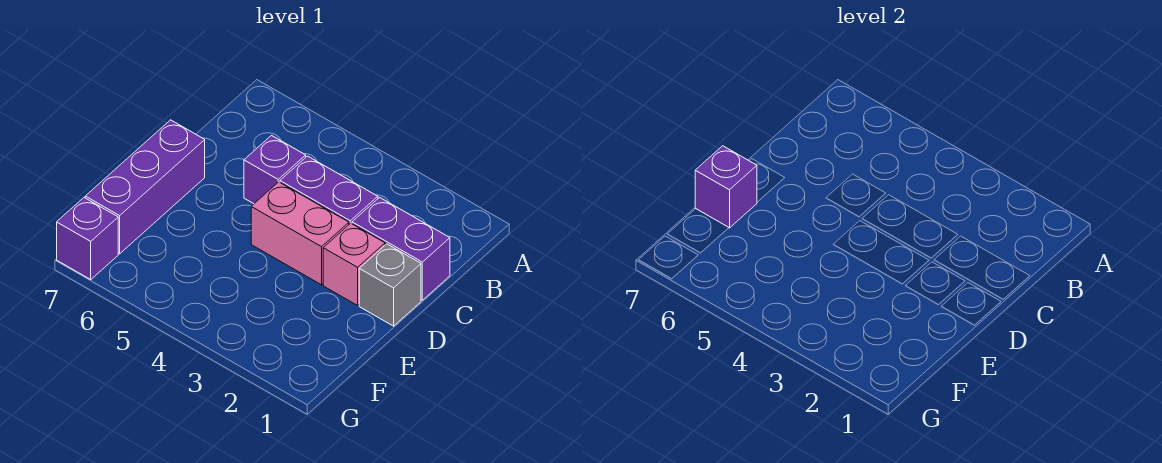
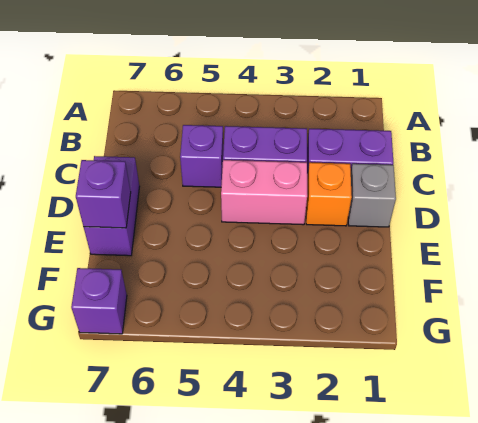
pink 1x1 brick [323,223,385,305] -> orange 1x1 brick [306,162,352,226]
purple 1x3 brick [85,120,205,254] -> purple 1x2 brick [84,156,140,256]

